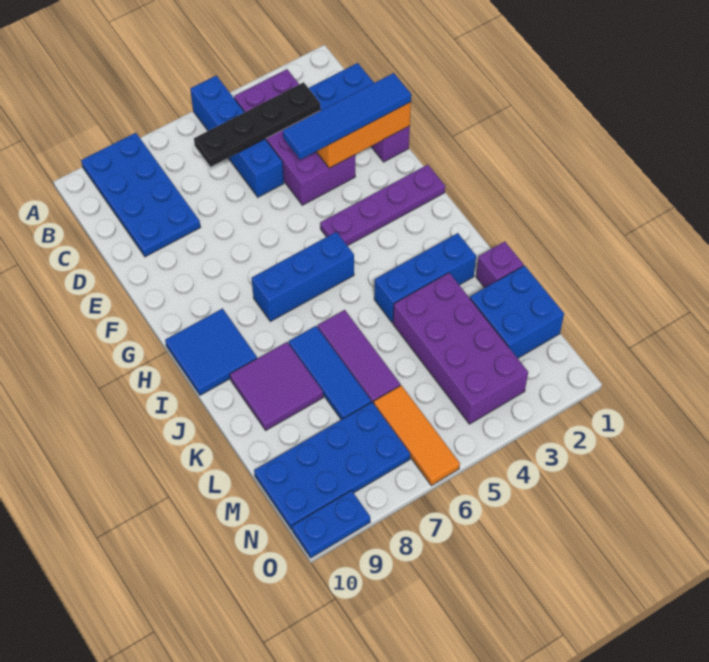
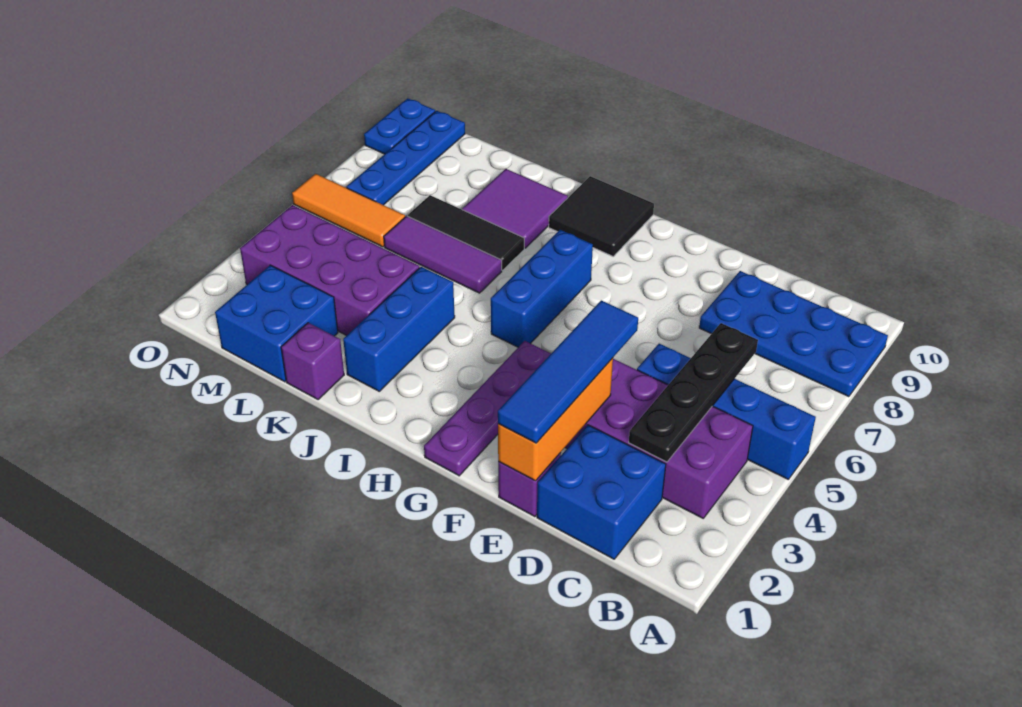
blue 2x2 tile [165,309,257,395] -> black 2x2 tile [549,176,654,256]
blue 1x3 tile [289,326,371,420] -> black 1x3 tile [408,195,524,270]
blue 2x4 plate [254,402,410,530] -> blue 1x4 plate [347,111,465,205]

